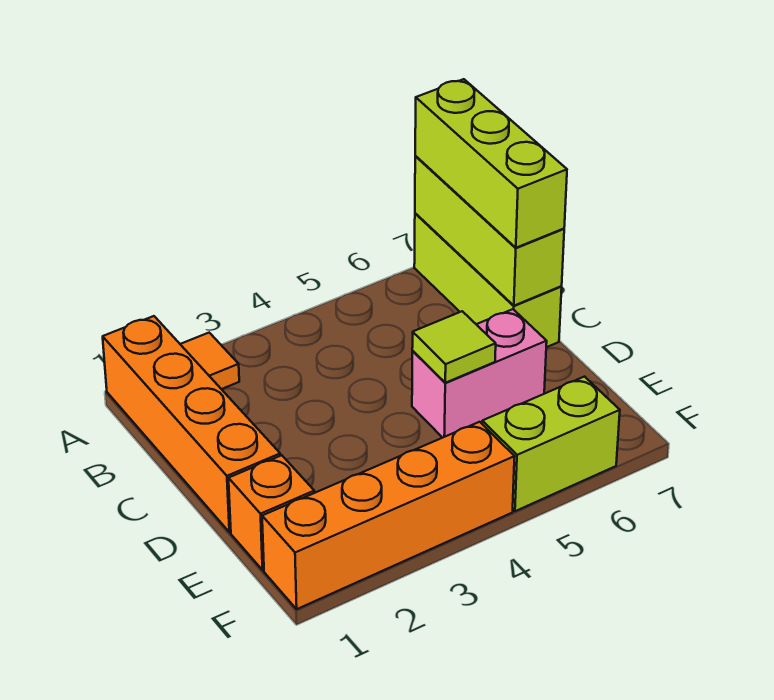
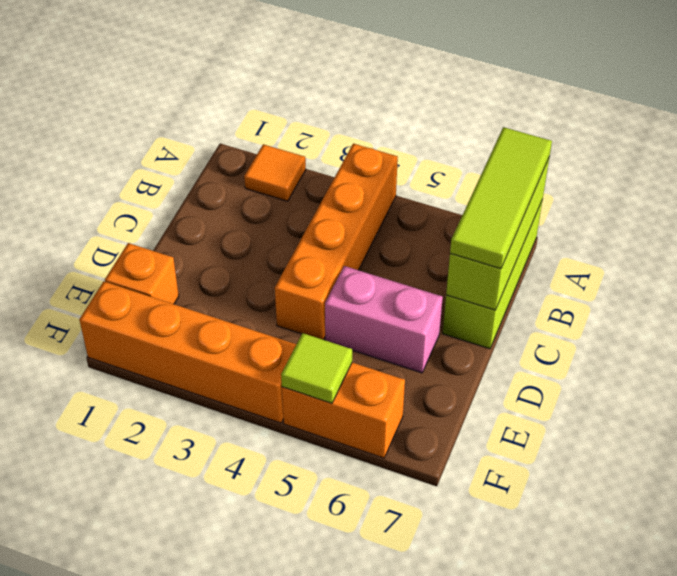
orange 1x4 brick [103,316,280,532] -> orange 1x4 brick moved to [275,144,398,340]
lime 1x3 brick [415,79,567,248] -> lime 1x3 tile [450,127,552,269]
lime 1x1 tile [412,311,496,383] -> lime 1x1 tile moved to [281,333,352,403]
lime 1x2 brick [482,377,620,511] -> orange 1x2 brick [282,363,405,458]

